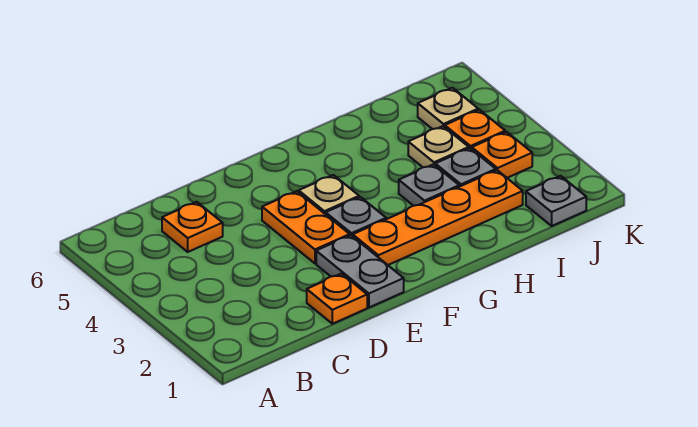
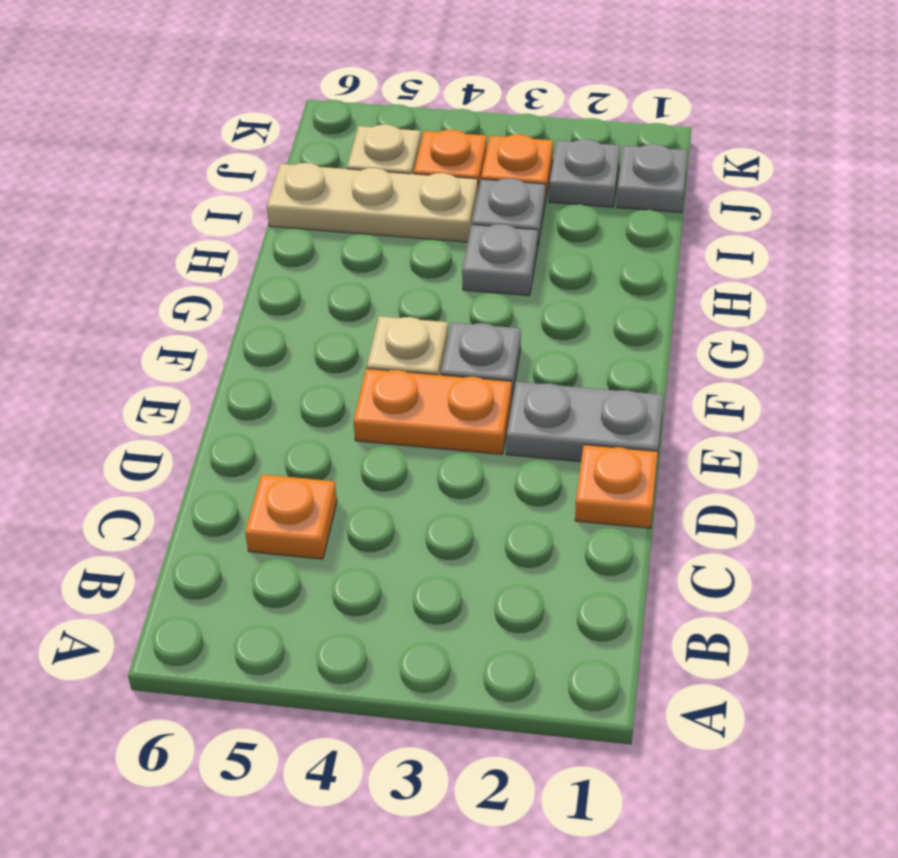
orange 1x4 plate [353,170,523,265] -> none
tan 1x1 plate [408,126,469,167] -> tan 1x3 plate [267,163,478,242]
none -> grey 1x1 plate [549,139,620,207]

